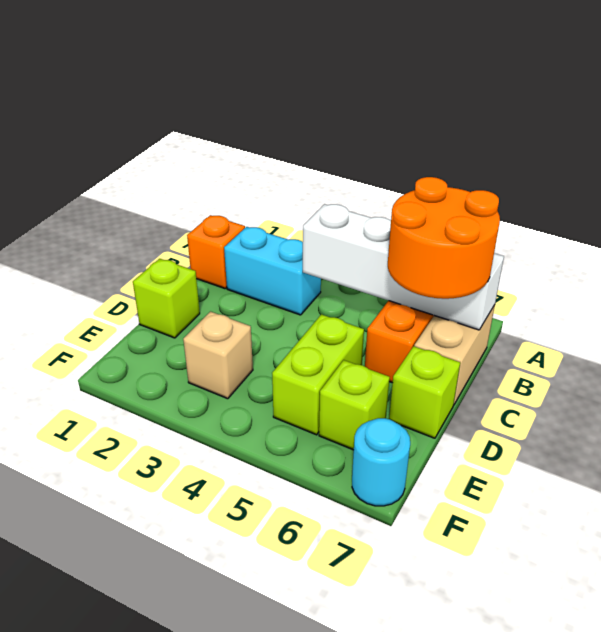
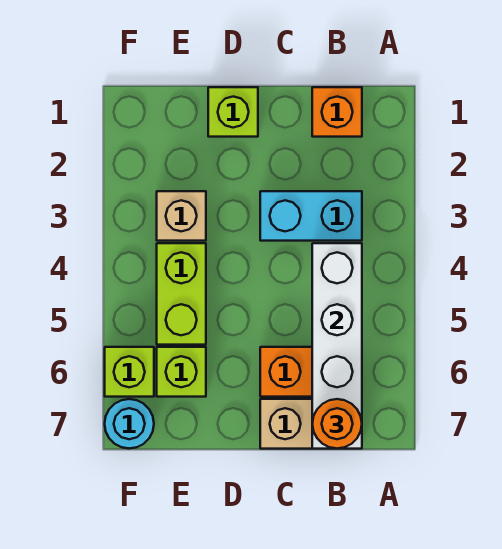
cyan 1x2 brick [224,227,321,315] -> cyan 1x2 brick turned to [260,191,362,241]
orange 2x2 round brick [388,177,500,299] -> orange 1x1 round brick [312,399,362,449]
lime 1x2 brick [272,314,364,435] -> lime 1x2 brick turned to [157,243,206,345]
lime 1x1 brick [389,346,460,438] -> lime 1x1 brick moved to [105,347,154,397]

